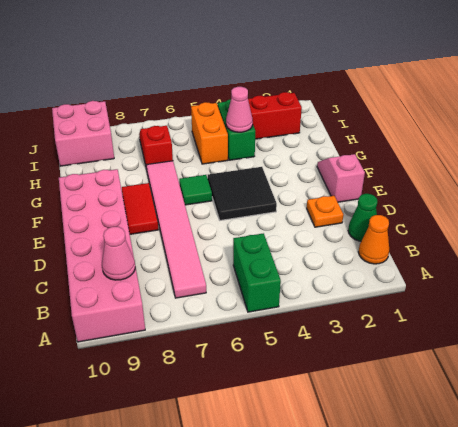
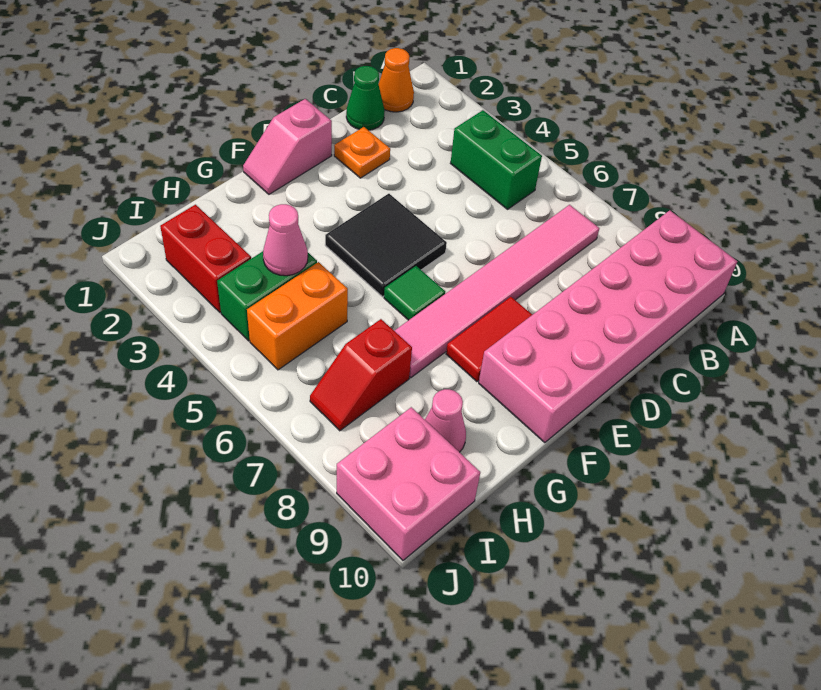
green 1x2 brick [233,233,281,312] -> green 1x2 brick turned to [450,110,542,209]
pink 1x1 cone [102,227,135,280] -> pink 1x1 cone moved to [425,389,466,452]

